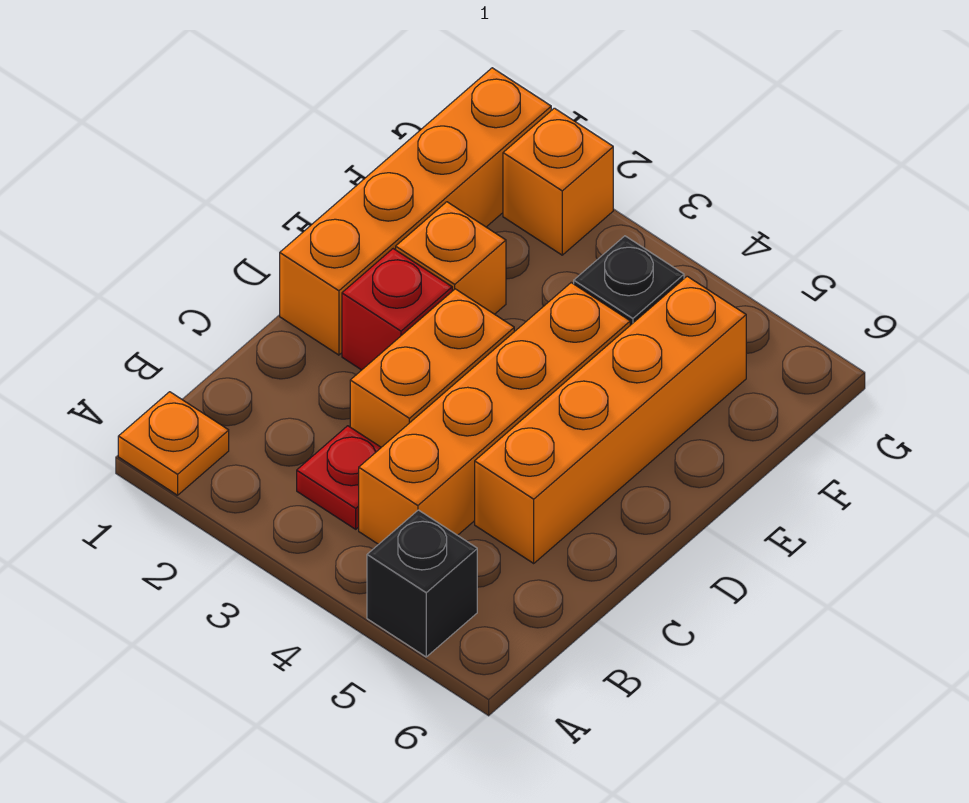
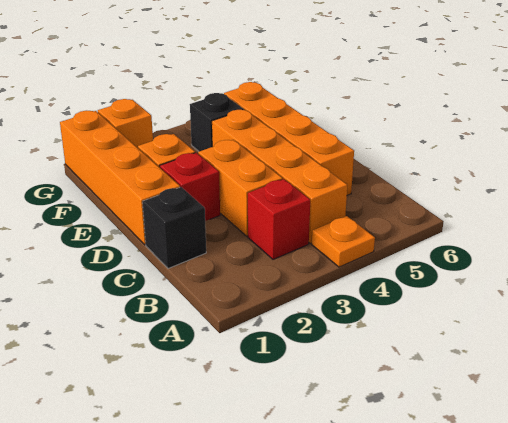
orange 1x1 plate [118,392,229,495] -> orange 1x1 plate moved to [312,216,375,267]
black 1x1 brick [367,510,477,657] -> black 1x1 brick moved to [142,187,206,269]
red 1x1 plate [297,426,381,529] -> red 1x1 brick [248,179,310,259]

